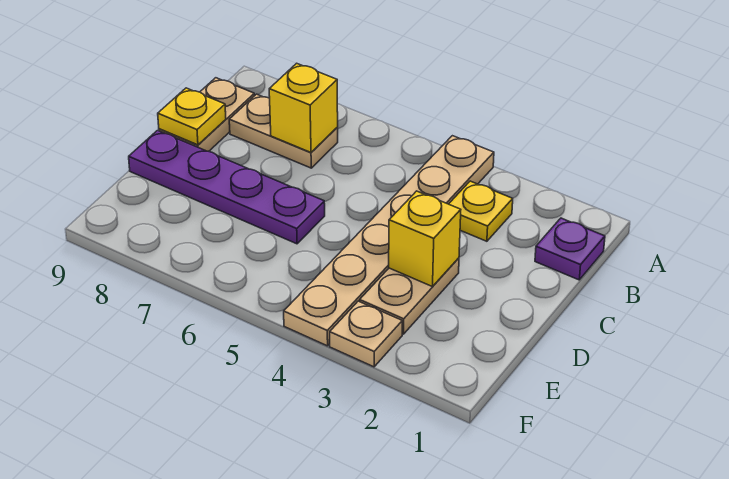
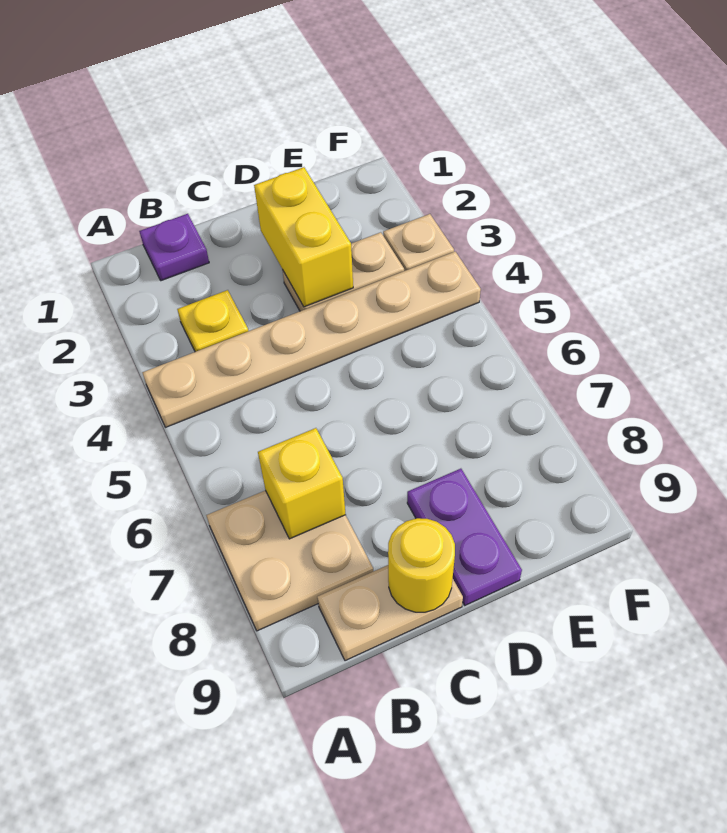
tan 1x2 plate [229,94,338,168] -> tan 2x2 plate [206,490,373,631]
yellow 1x1 plate [158,88,226,145] -> yellow 1x1 round brick [388,518,455,612]
yellow 1x1 brick [389,191,461,287] -> yellow 1x2 brick [254,167,353,307]
purple 1x4 plate [129,130,325,244] -> purple 1x2 plate [407,469,522,605]

